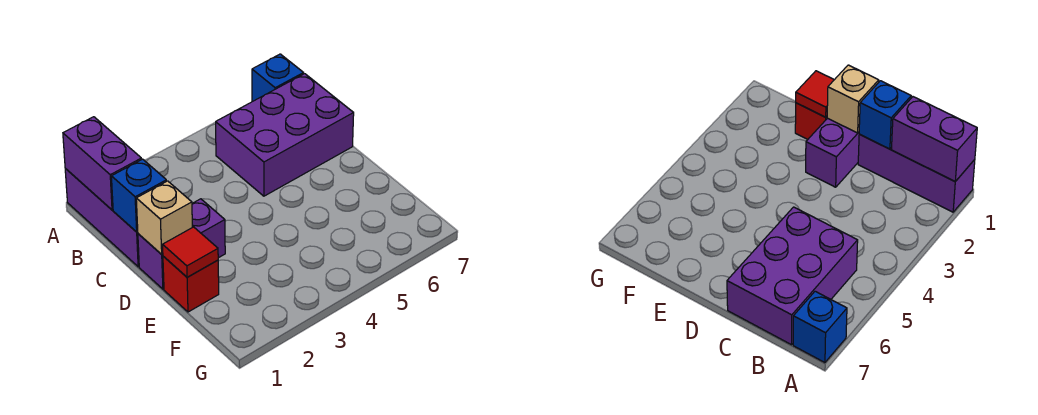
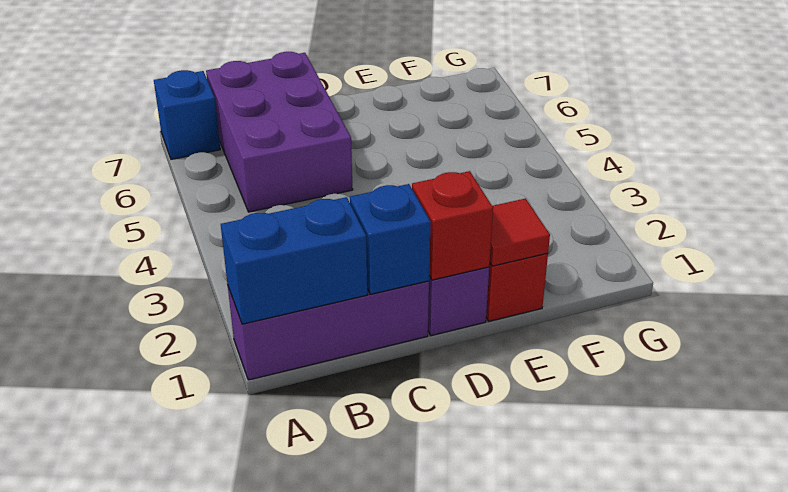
purple 1x2 brick [63,117,142,210] -> blue 1x2 brick [221,197,367,324]
tan 1x1 brick [136,181,192,254] -> red 1x1 brick [412,171,493,280]

